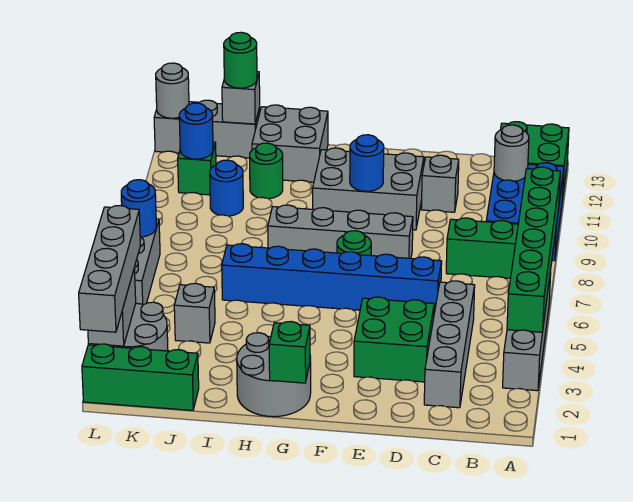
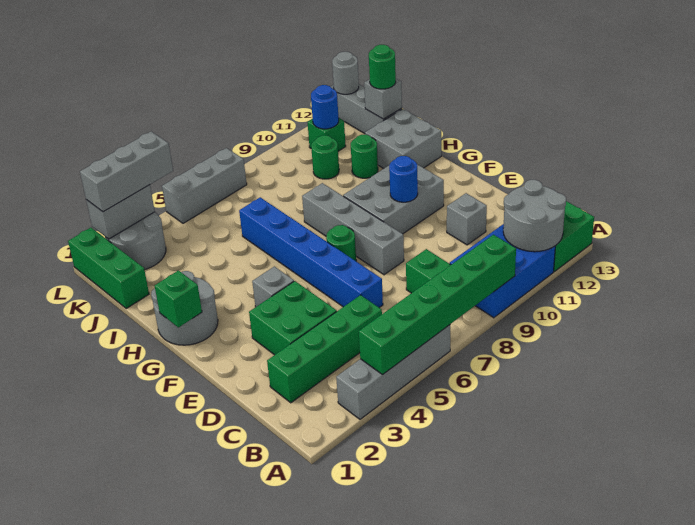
grey 1x1 round brick [494,125,529,181] -> grey 2x2 round brick [503,180,566,252]
grey 1x4 brick [424,281,475,408] -> green 1x4 brick [267,295,382,403]
grey 2x3 brick [313,148,424,230] -> grey 2x3 brick turned to [343,165,444,234]
grey 1x1 brick [174,283,215,343] -> grey 1x1 brick moved to [252,266,294,307]
blue 1x1 round brick [210,160,243,216] -> green 1x1 round brick [311,135,339,179]
grey 1x4 brick [79,205,140,332] -> grey 1x3 brick [80,132,173,212]
blue 1x1 round brick [121,180,156,237] -> none

